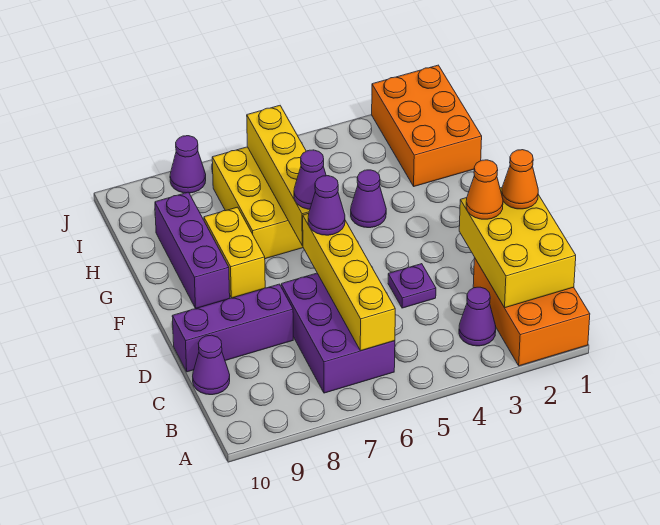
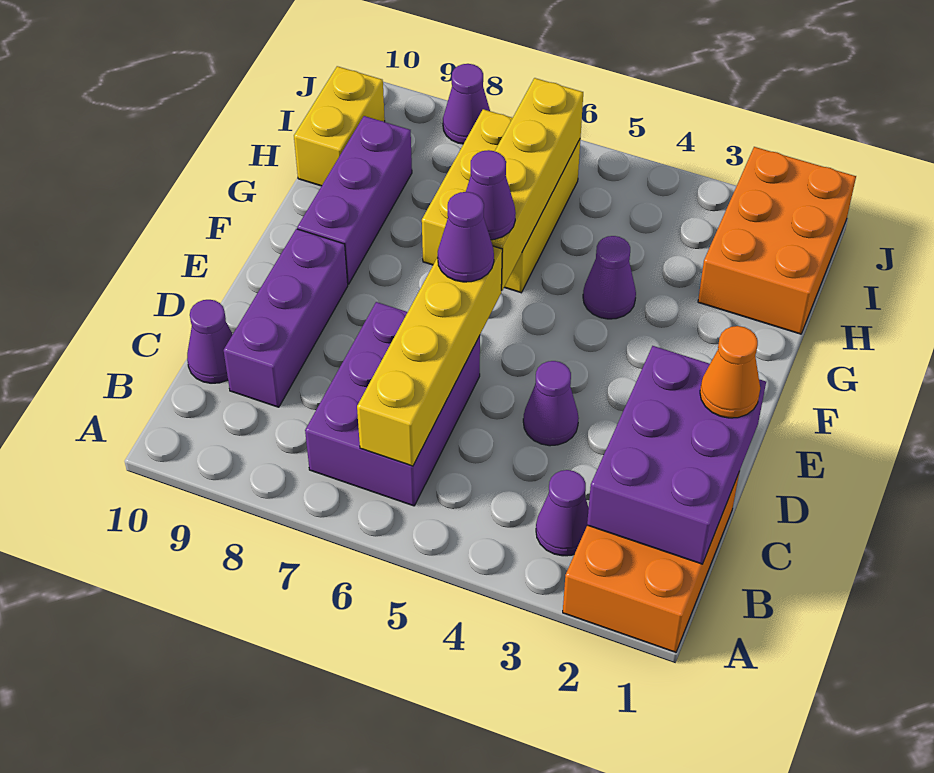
yellow 2x3 brick [459,187,576,308] -> purple 2x3 brick [587,346,766,564]
orange 1x1 cone [466,160,503,219] -> none
purple 1x1 plate [388,264,436,308] -> purple 1x1 cone [523,361,579,446]
purple 1x3 brick [172,284,293,372] -> purple 1x3 brick turned to [224,229,348,407]
yellow 1x2 brick [204,207,265,298] -> yellow 1x2 brick moved to [294,66,385,186]

